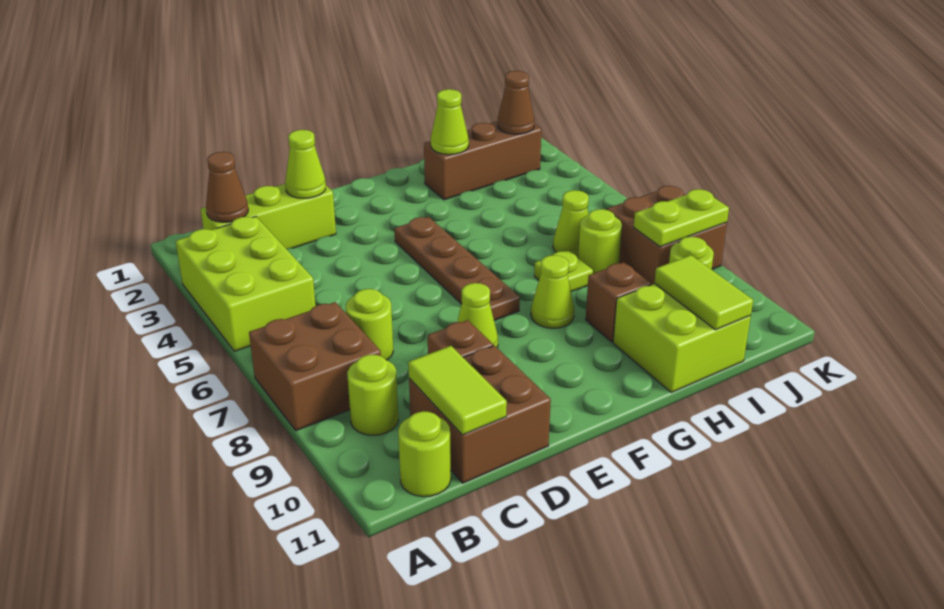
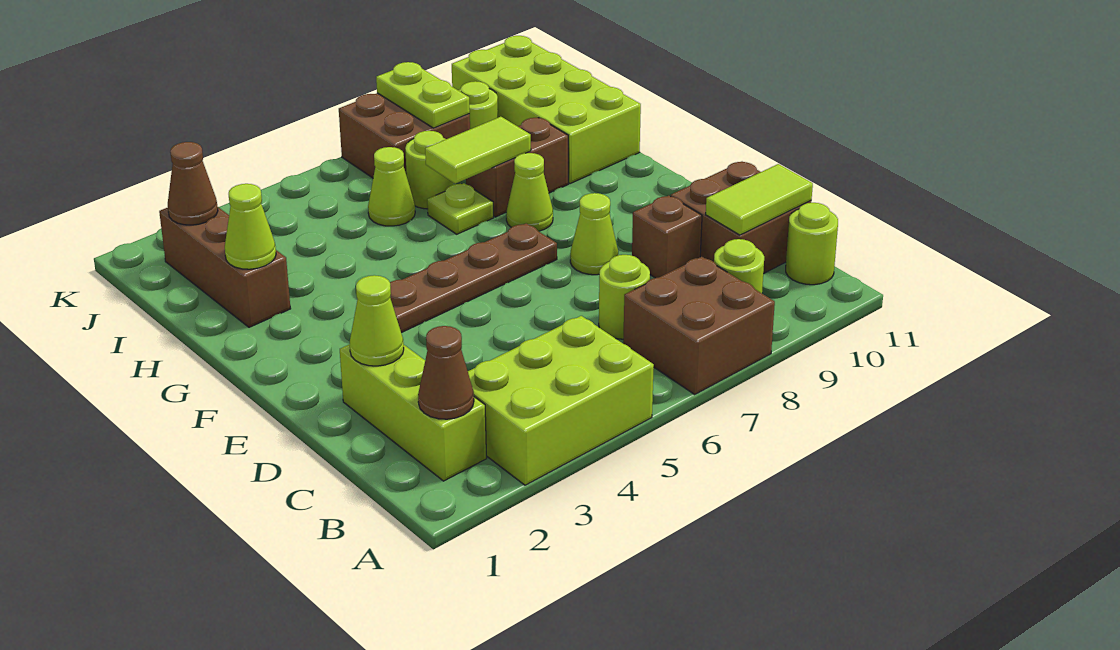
brown 1x1 brick [586,262,651,342] -> brown 1x2 brick [466,118,568,217]
lime 2x2 brick [613,284,751,392] -> lime 2x4 brick [452,36,641,184]
lime 1x2 tile [655,255,753,330] -> lime 1x2 tile moved to [425,117,531,184]

